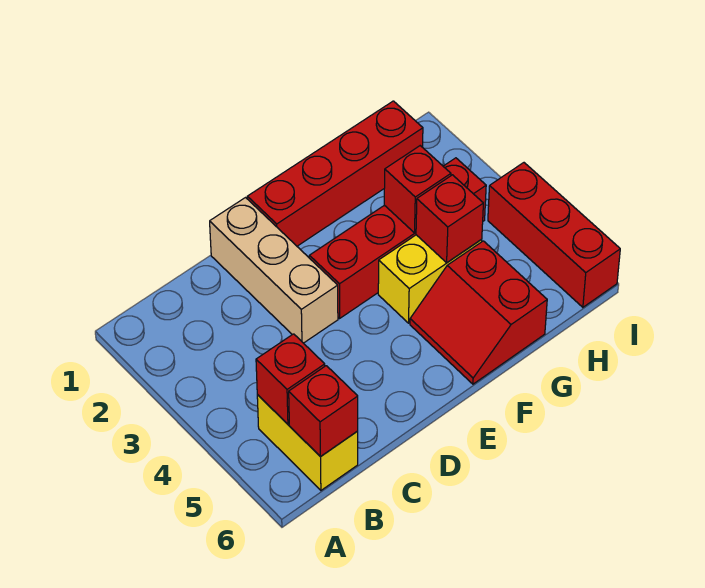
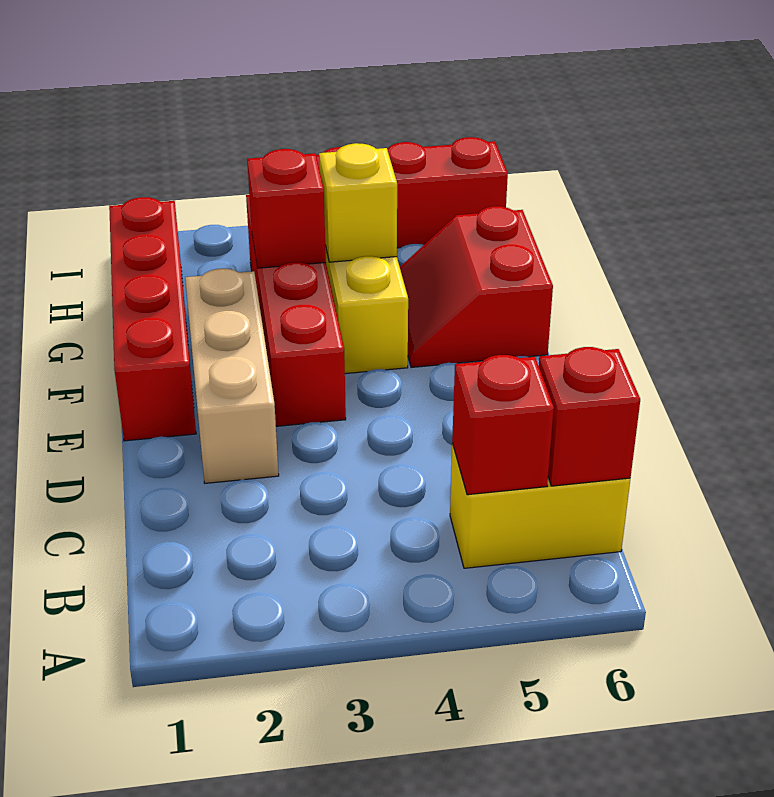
tan 1x3 brick [210,198,338,343] -> tan 1x3 brick turned to [185,269,279,483]
red 2x2 slope [410,241,547,384] -> red 2x2 slope turned to [400,206,553,368]
red 1x1 brick [416,175,483,263] -> yellow 1x1 brick [319,143,397,262]

